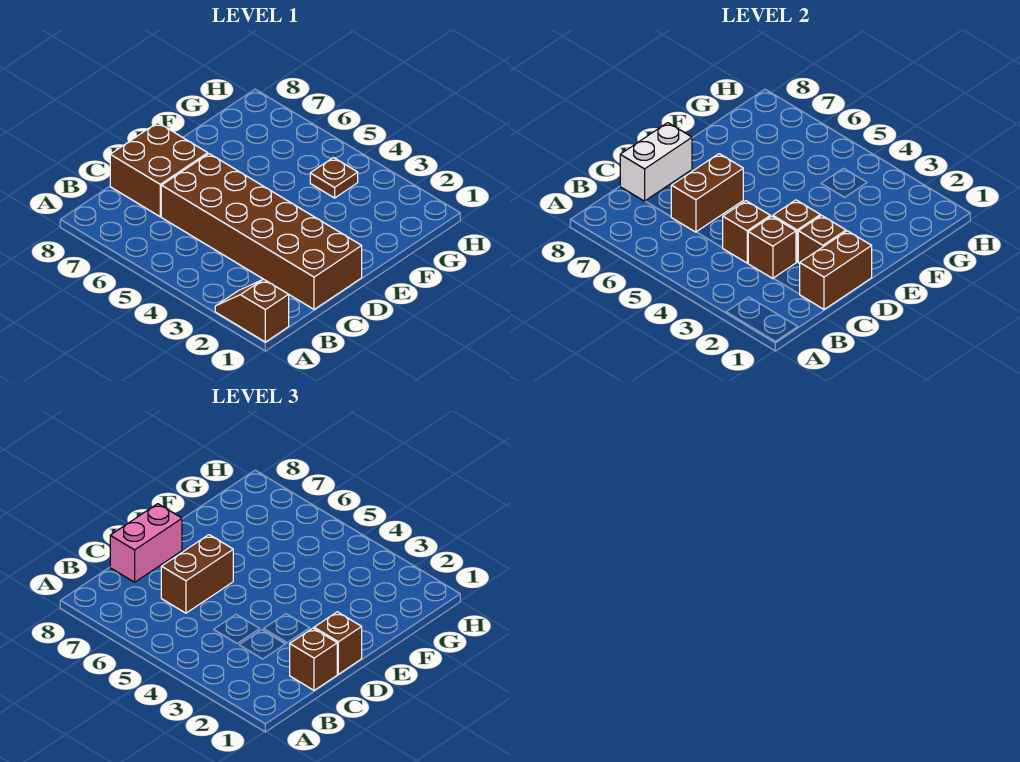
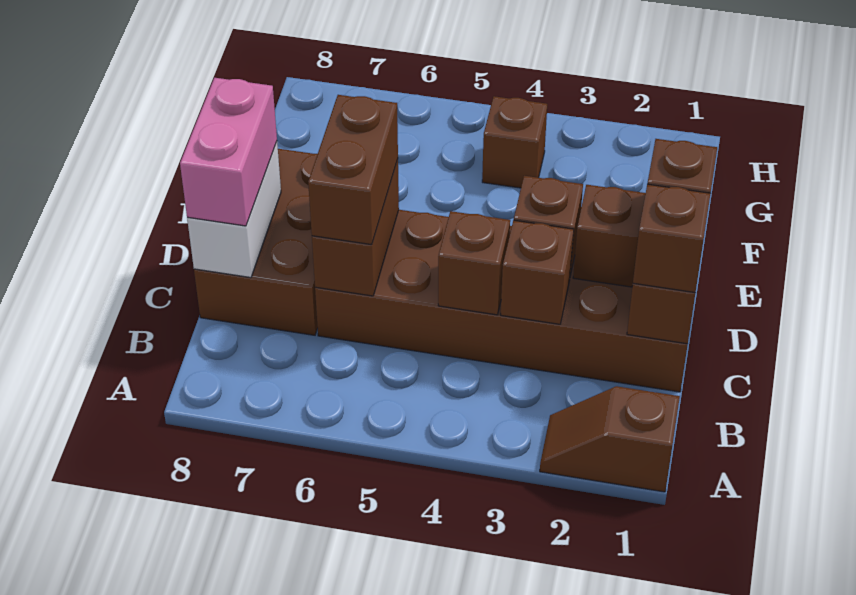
brown 2x2 brick [110,123,208,217] -> brown 2x3 brick [194,149,318,335]
brown 1x1 plate [310,158,358,198] -> brown 1x1 brick [482,96,547,188]

